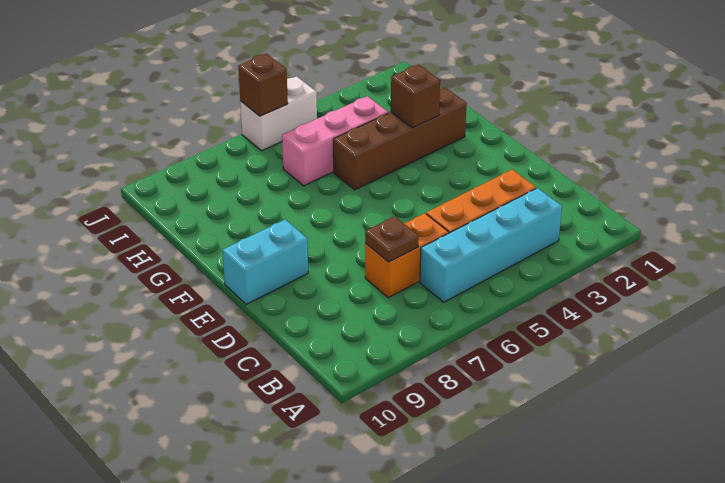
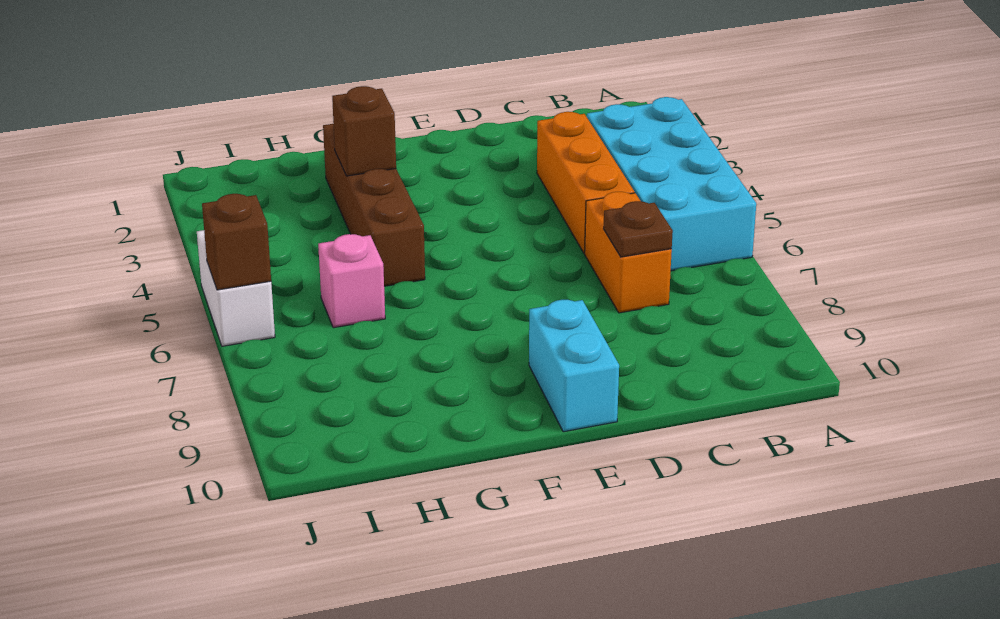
cyan 1x4 brick [420,188,562,302] -> cyan 2x4 brick [587,97,756,271]
pink 1x3 brick [282,96,388,186] -> pink 1x1 brick [318,234,385,328]

